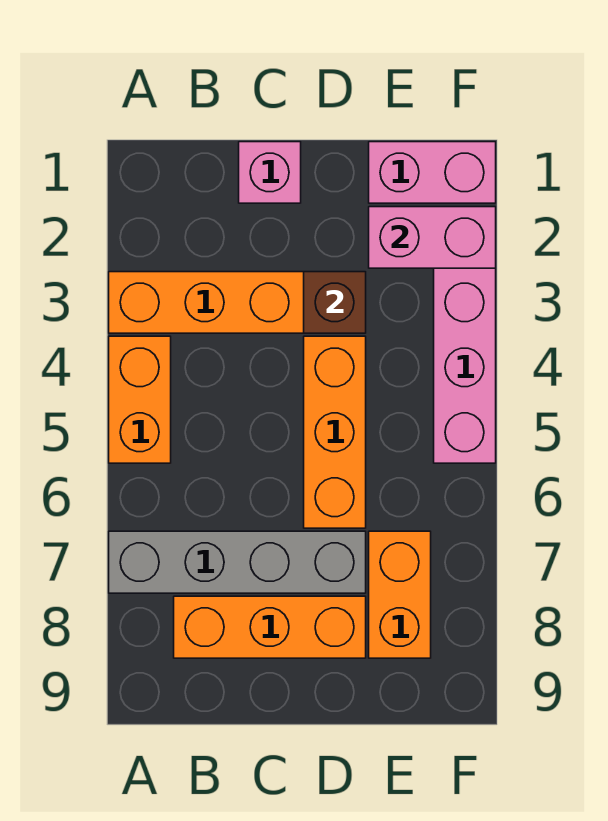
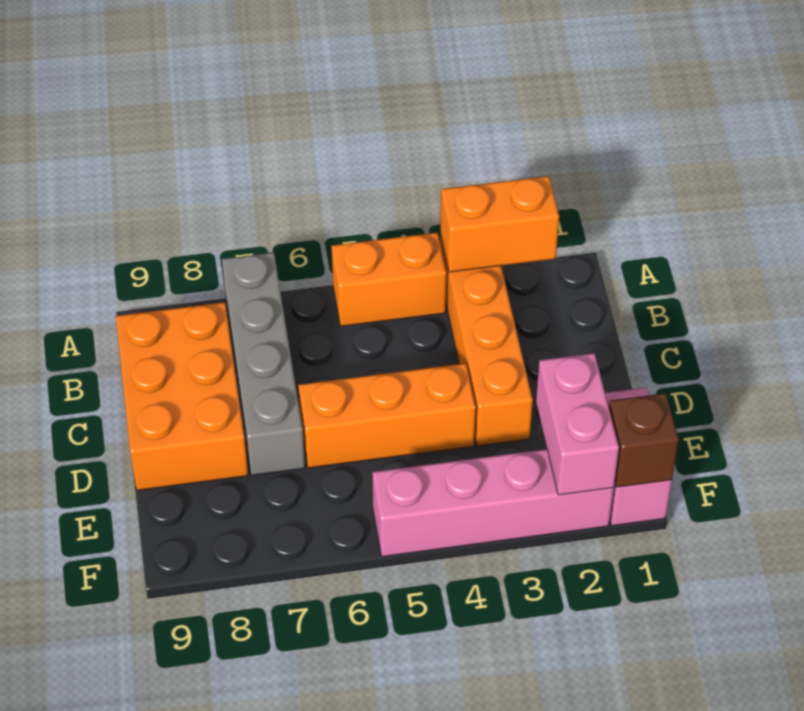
orange 1x3 brick [174,596,366,658] -> orange 2x3 brick [116,302,248,490]
pink 1x1 brick [239,142,301,203] -> none
brown 1x1 brick [304,272,366,333] -> brown 1x1 brick moved to [609,393,679,487]
orange 1x2 brick [369,531,431,658] -> orange 1x2 brick moved to [440,176,559,272]

